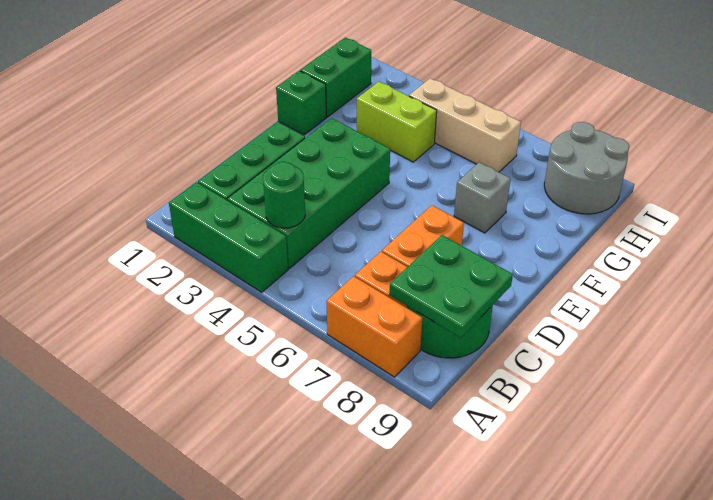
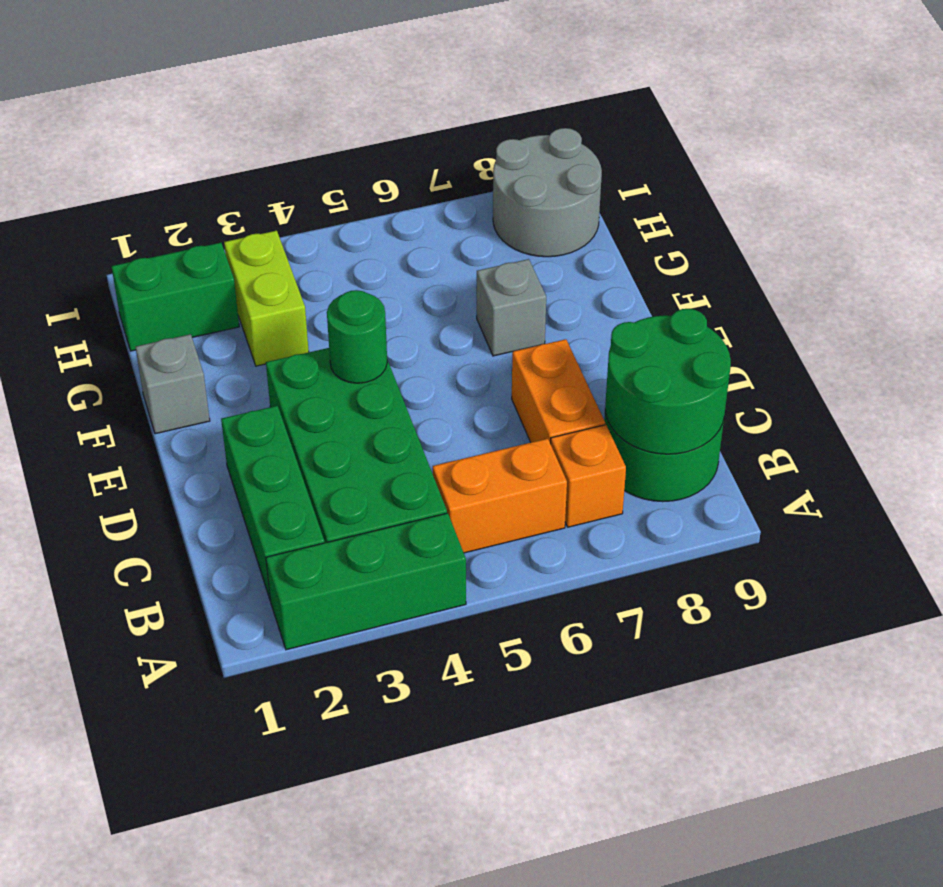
orange 1x2 brick [326,276,422,377] -> orange 1x2 brick moved to [433,439,567,553]
green 1x1 round brick [263,162,305,228] -> green 1x1 round brick moved to [327,290,387,383]
green 2x2 plate [390,235,513,338] -> green 2x2 round brick [605,309,731,454]
green 1x1 brick [276,71,326,135] -> grey 1x1 brick [136,334,210,434]
green 1x2 brick [300,37,371,117] -> green 1x2 brick turned to [111,243,239,351]
lime 1x2 brick [357,82,437,162] -> lime 1x2 brick turned to [224,231,309,366]
tan 1x3 brick [409,78,521,172] -> none

